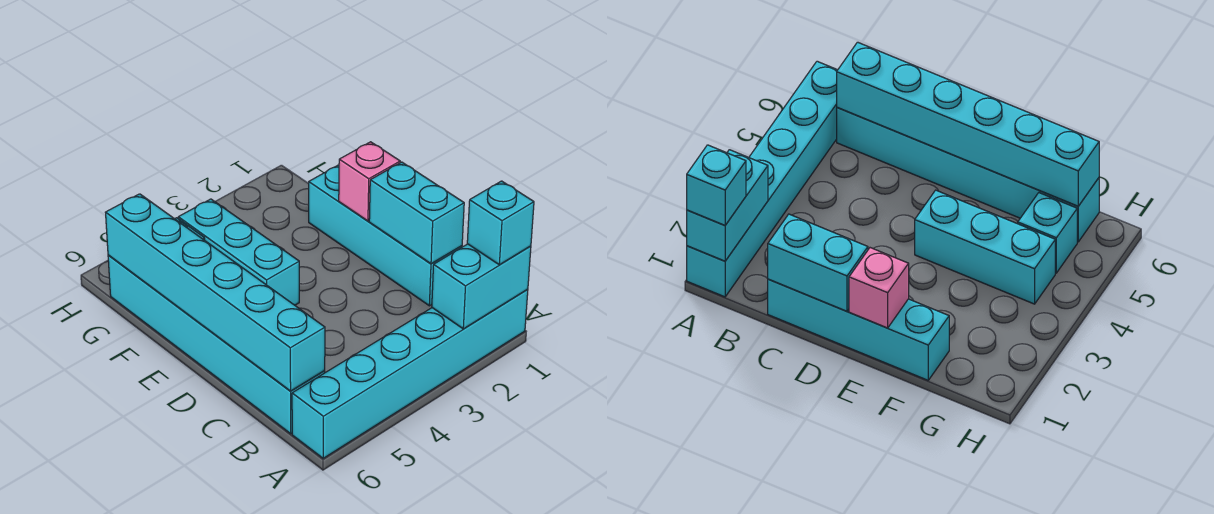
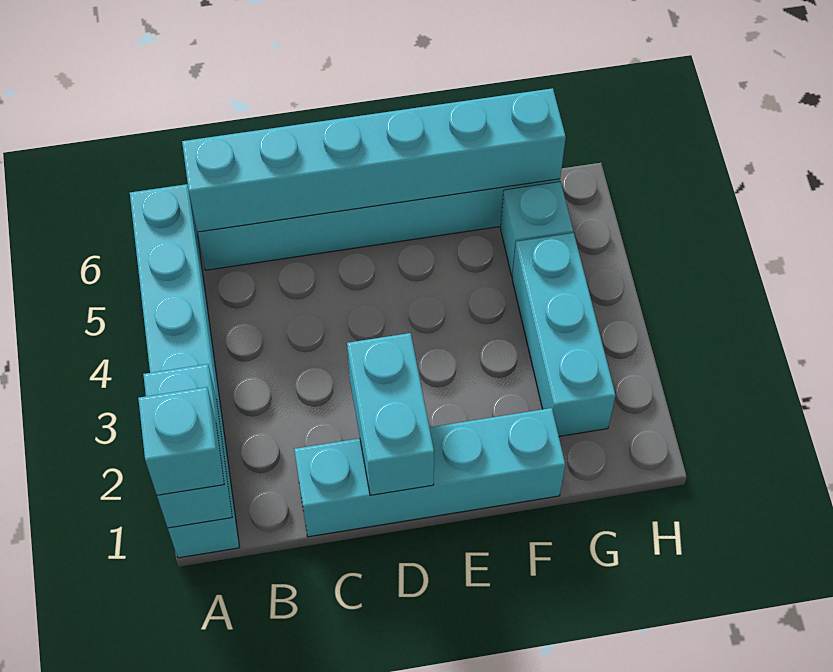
cyan 1x2 brick [369,162,464,264] -> cyan 1x2 brick turned to [347,333,434,495]
pink 1x1 brick [339,142,400,221] -> none
cyan 1x3 brick [178,199,299,305] -> cyan 1x3 brick turned to [512,233,616,436]

